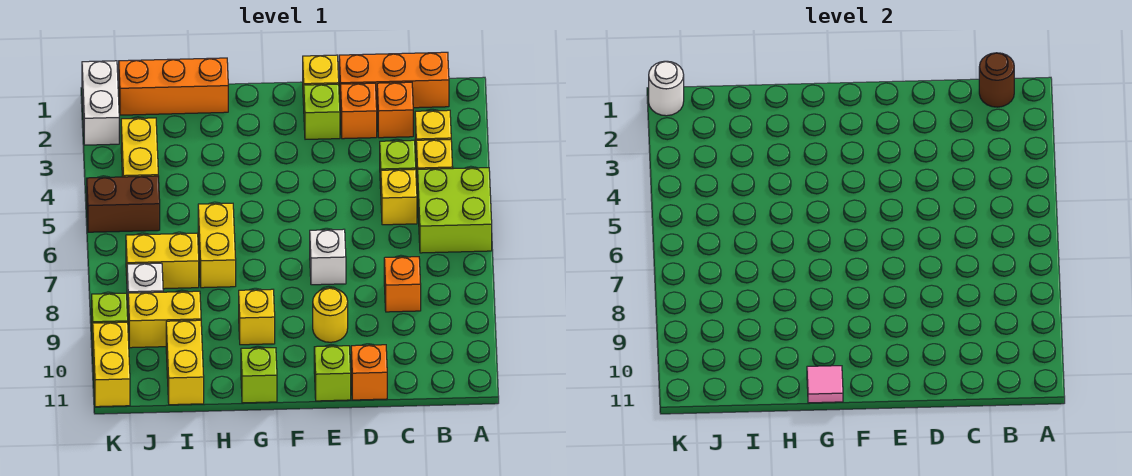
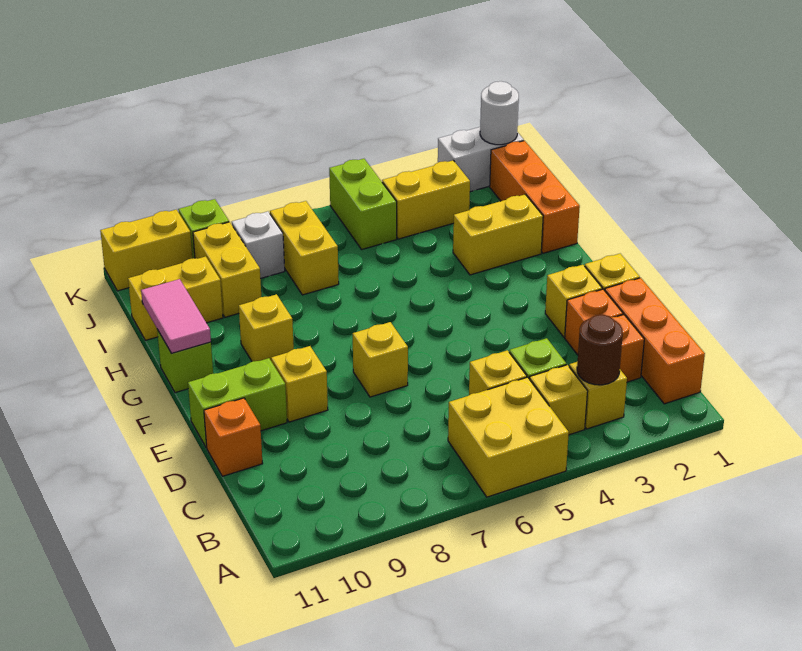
lime 2x2 brick [418,168,492,253] -> yellow 2x2 brick [448,377,569,497]
brown 1x1 round brick [979,53,1014,107] -> brown 1x1 round brick moved to [577,315,623,385]
orange 1x1 brick [384,257,421,312] -> none
lime 1x1 brick [304,84,340,139] -> yellow 1x1 brick [545,265,602,337]
white 1x1 brick [310,229,346,285] -> yellow 1x1 brick [353,322,408,397]
yellow 1x1 round brick [313,288,348,342] -> yellow 1x1 brick [271,346,328,422]
lime 1x1 brick [314,346,351,401] -> lime 1x2 brick [188,358,287,448]
pink 1x1 tile [807,366,843,403] -> pink 1x2 tile [141,279,211,354]
yellow 1x2 brick [198,203,236,288] -> yellow 1x2 brick moved to [453,194,543,275]
brown 1x2 brick [87,176,160,232] -> lime 1x2 brick [329,159,397,249]

